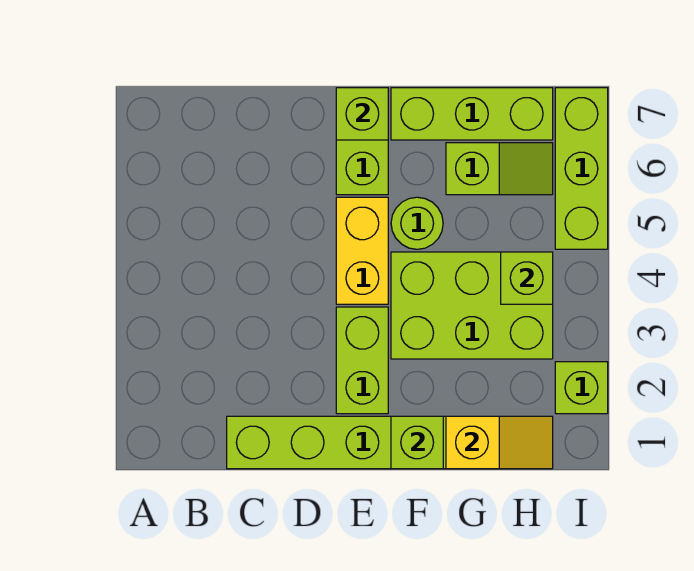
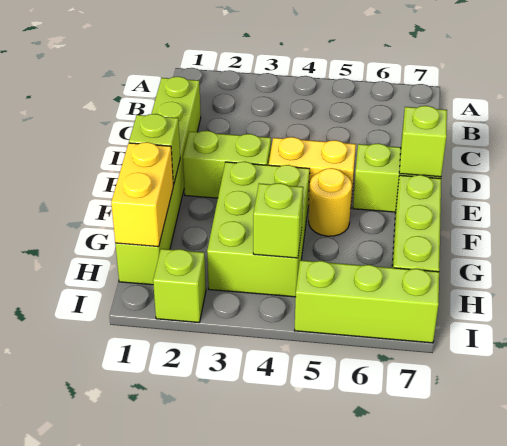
lime 1x1 round brick [391,197,443,249] -> yellow 1x1 round brick [309,168,352,236]
yellow 1x2 slope [446,416,553,469] -> yellow 1x2 brick [111,142,173,247]
lime 1x2 slope [446,143,553,195] -> none

